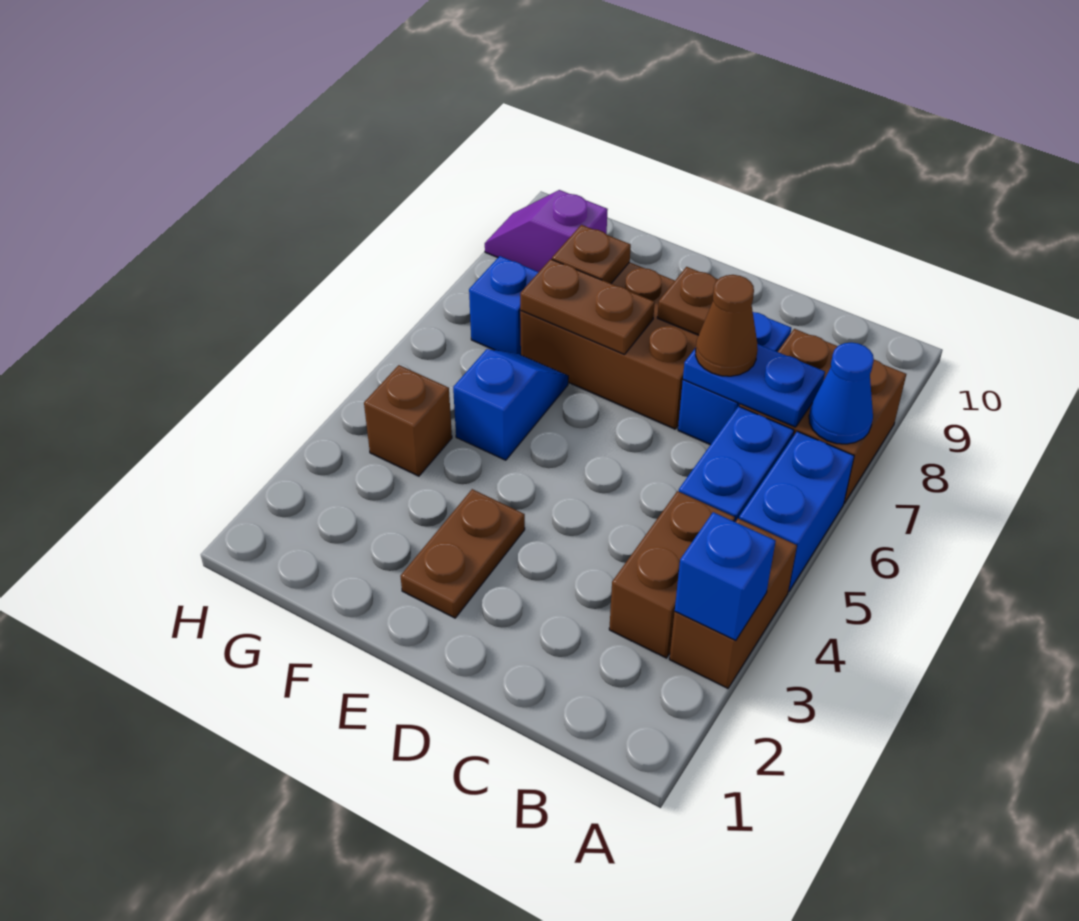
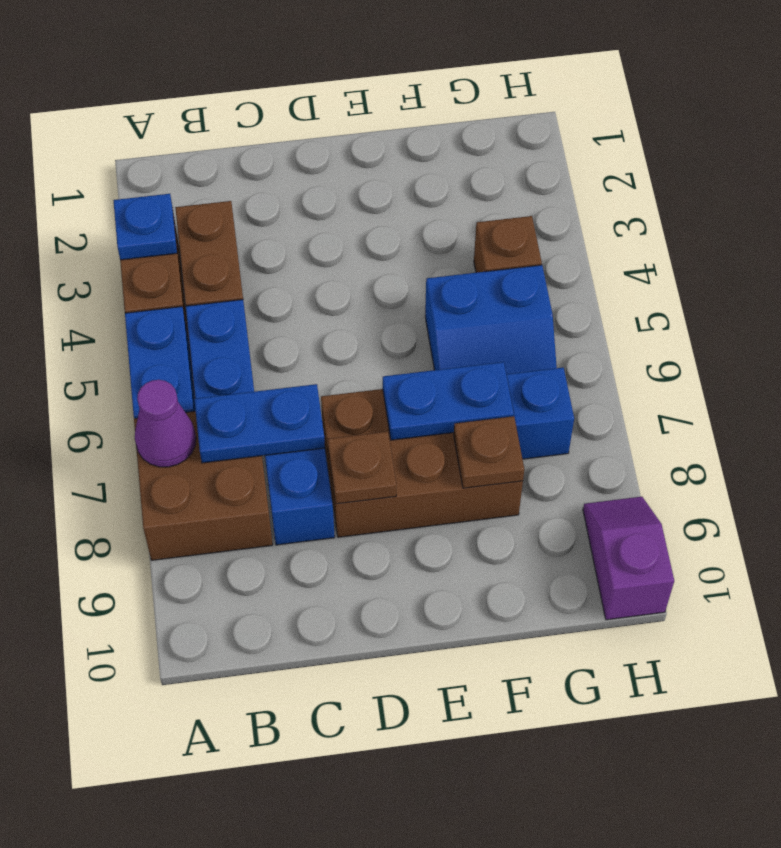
blue 1x1 brick [675,512,776,641] -> blue 1x1 plate [113,194,177,260]
blue 1x1 cone [809,343,874,444] -> purple 1x1 cone [135,380,196,467]
brown 1x1 cone [696,275,758,376] -> none
brown 1x2 plate [400,489,525,618] -> none
brown 1x2 plate [520,259,655,355] -> blue 1x2 plate [383,362,514,440]
blue 1x2 slope [453,349,568,460] -> blue 2x2 slope [425,265,557,374]
purple 1x2 slope [485,190,608,272] -> purple 1x2 slope turned to [583,497,674,620]

